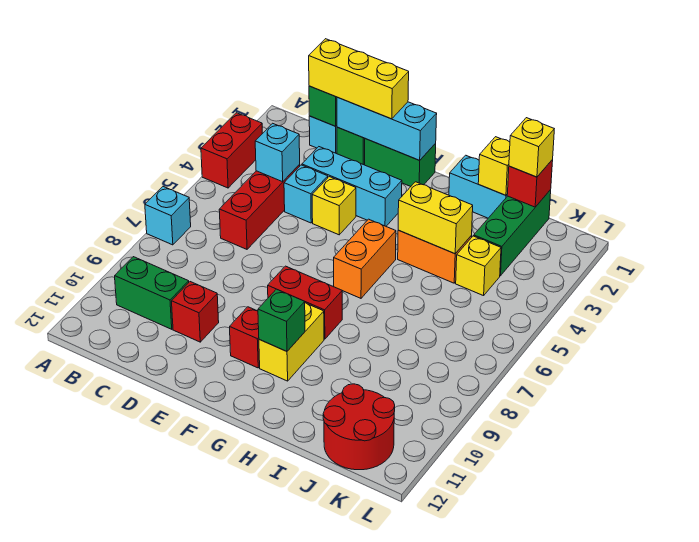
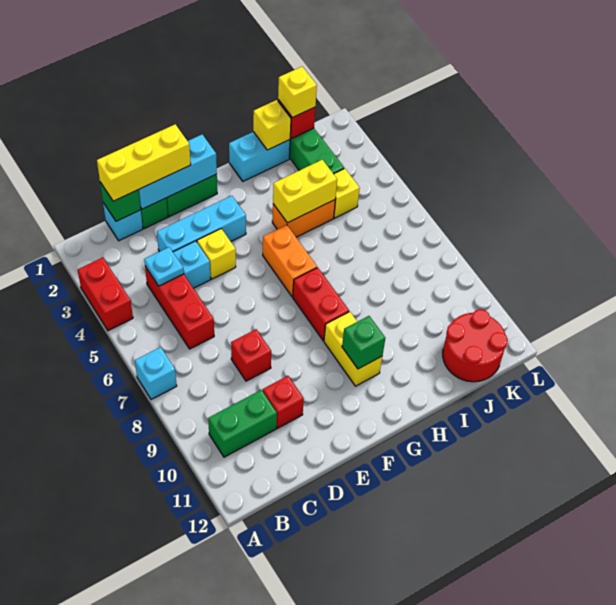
cyan 1x1 brick [255,123,300,182] -> cyan 1x1 plate [144,247,184,286]
red 1x2 brick [268,266,342,339] -> red 1x2 brick turned to [293,268,349,341]
red 1x1 brick [230,307,260,368] -> red 1x1 brick moved to [231,329,271,381]

